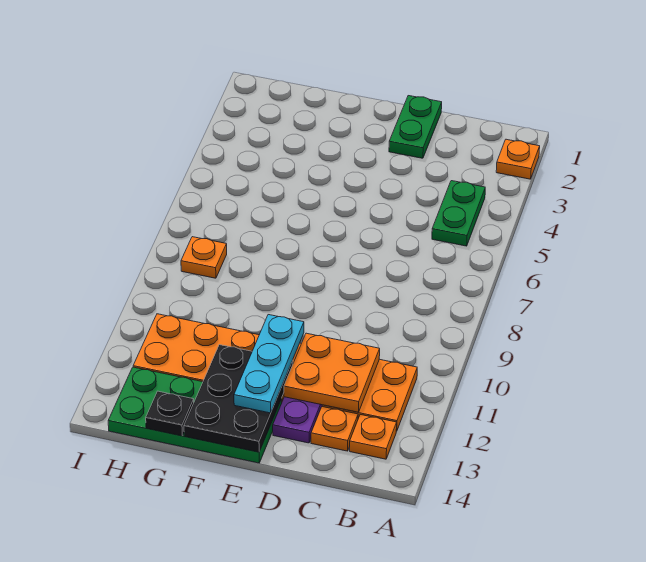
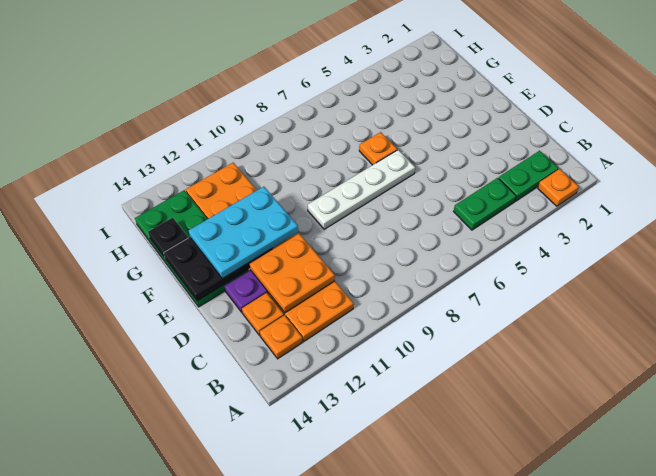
green 1x2 plate [389,96,442,158] -> green 1x2 plate moved to [498,151,558,201]
none -> white 1x4 plate [308,150,415,229]
cyan 1x3 plate [234,315,304,413] -> cyan 2x3 plate [189,187,298,278]
orange 1x1 plate [181,237,227,278] -> orange 1x1 plate moved to [359,132,397,165]

